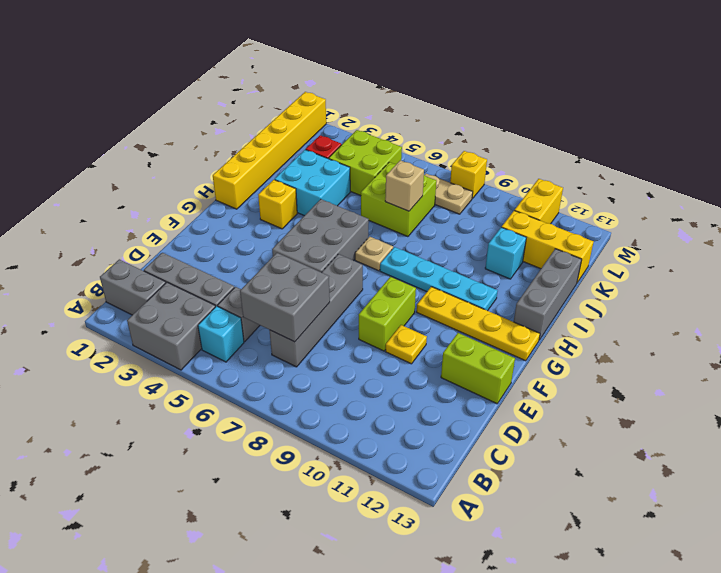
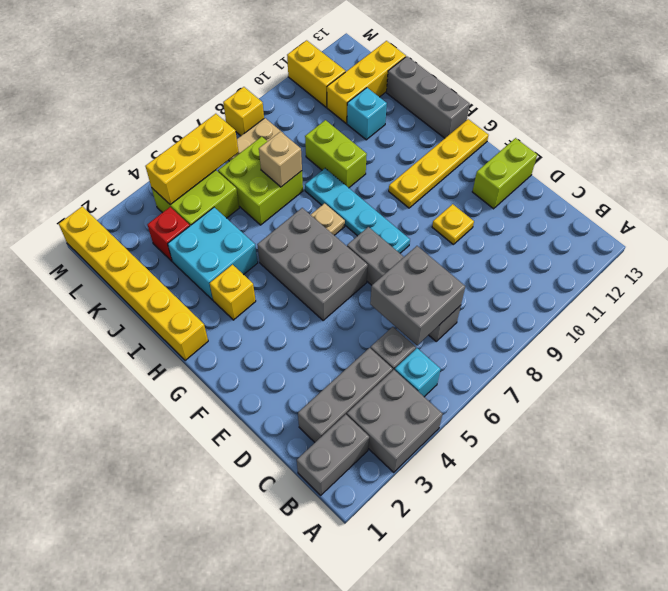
lime 1x2 brick [359,277,416,351] -> lime 1x2 brick moved to [305,120,367,188]
cyan 1x4 plate [380,247,498,311] -> cyan 1x4 plate turned to [305,168,410,253]
none -> yellow 1x3 brick [145,114,238,205]

